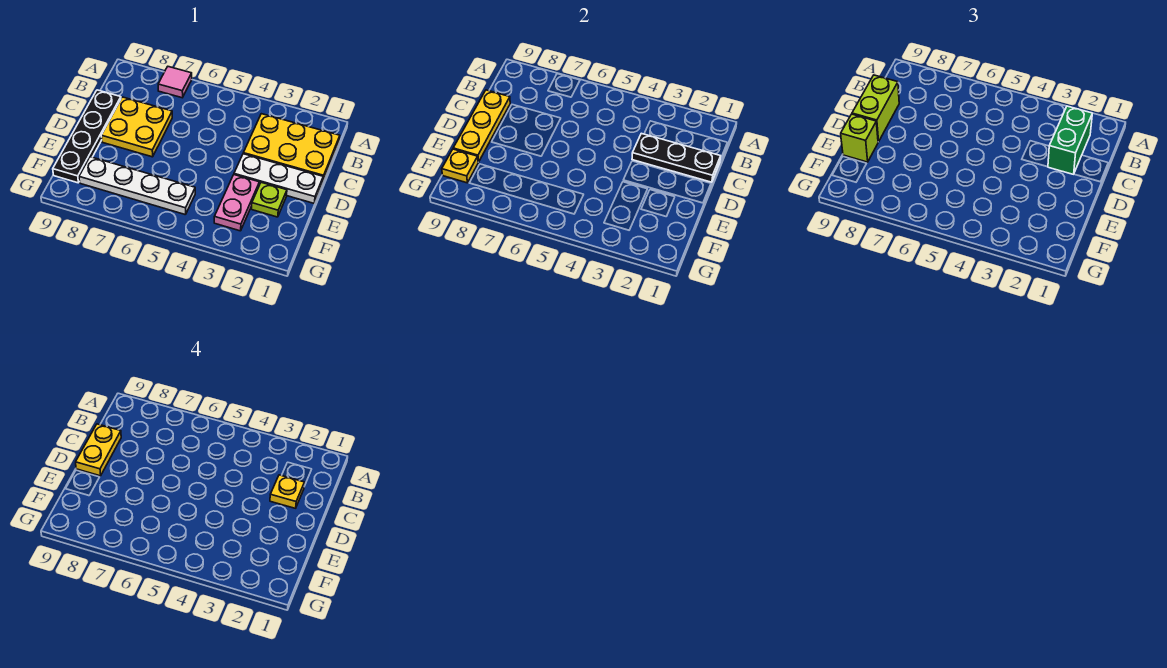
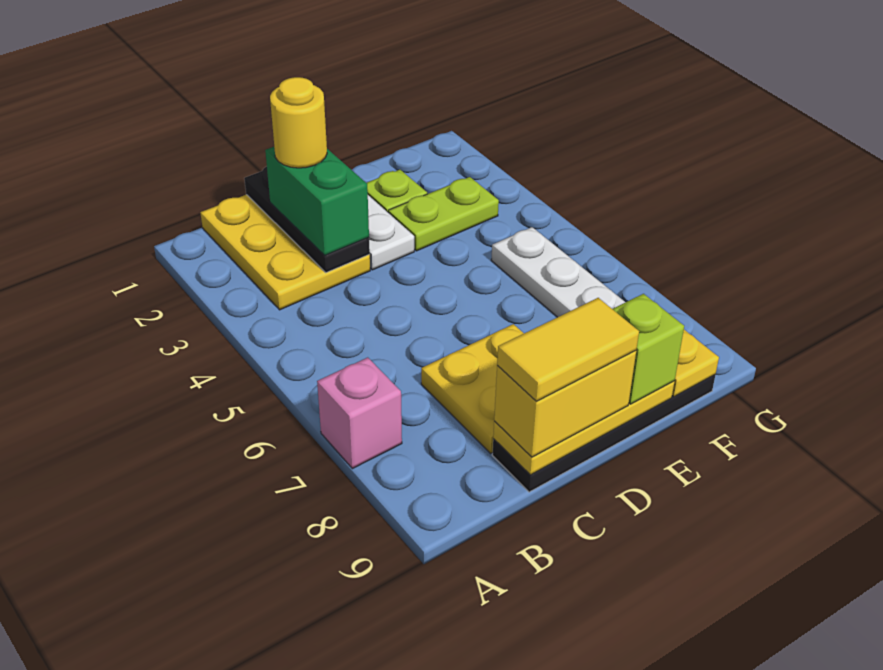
pink 1x1 tile [158,67,192,98] -> pink 1x1 brick [317,357,402,469]
green 1x2 brick [1048,106,1092,174] -> green 1x2 brick turned to [265,147,369,255]
yellow 1x1 plate [270,475,304,508] -> yellow 1x1 round brick [270,77,327,168]
lime 1x2 brick [852,75,899,142] -> yellow 1x2 brick [494,351,636,457]
yellow 1x2 plate [76,424,121,476] -> yellow 1x2 tile [497,298,639,401]
pink 1x2 plate [214,175,259,231] -> lime 1x2 plate [388,177,499,251]

